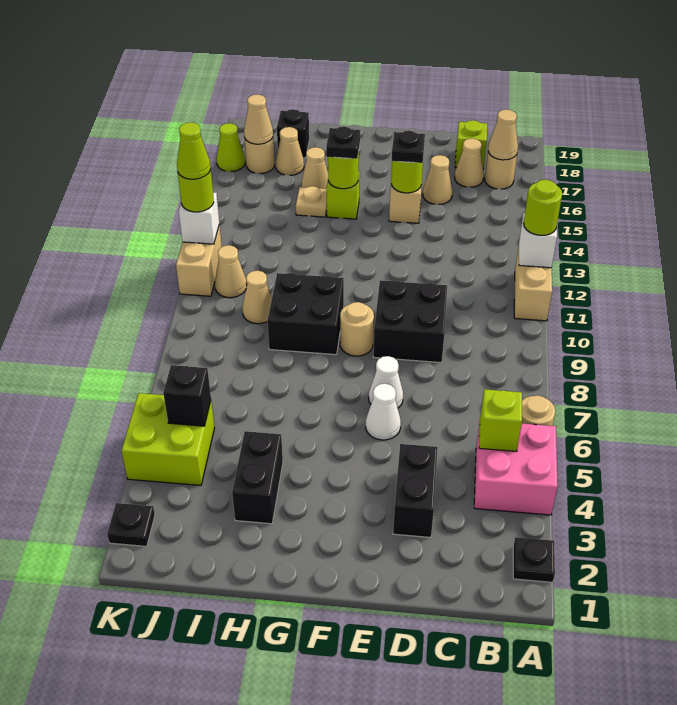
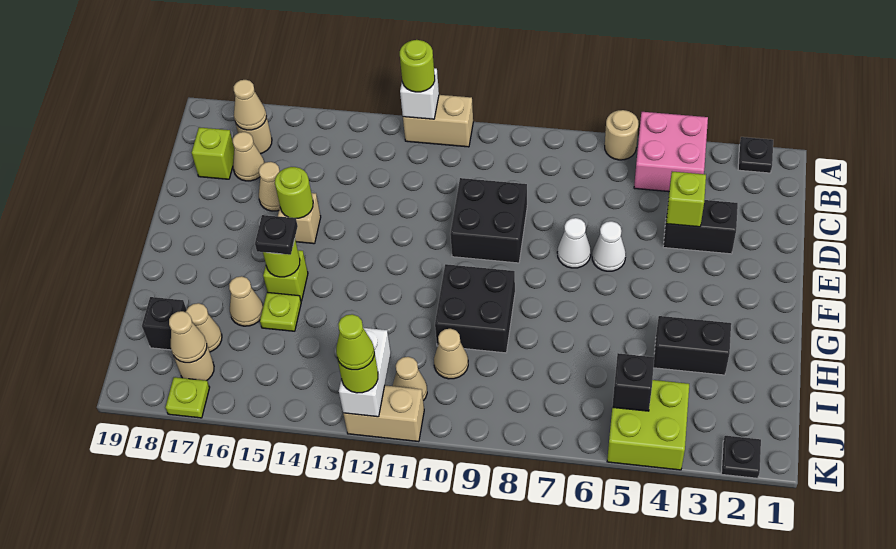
lime 1x1 brick [479,389,522,451] -> lime 1x1 brick moved to [666,172,706,227]
black 1x1 plate [391,131,425,163] -> none
tan 1x1 round brick [340,302,374,356] -> none
tan 1x1 plate [296,186,327,217] -> lime 1x1 plate [260,292,301,331]
white 1x1 brick [179,193,219,244] -> white 1x2 brick [339,328,391,417]
lime 1x1 cone [217,123,245,172] -> lime 1x1 plate [165,377,210,418]

